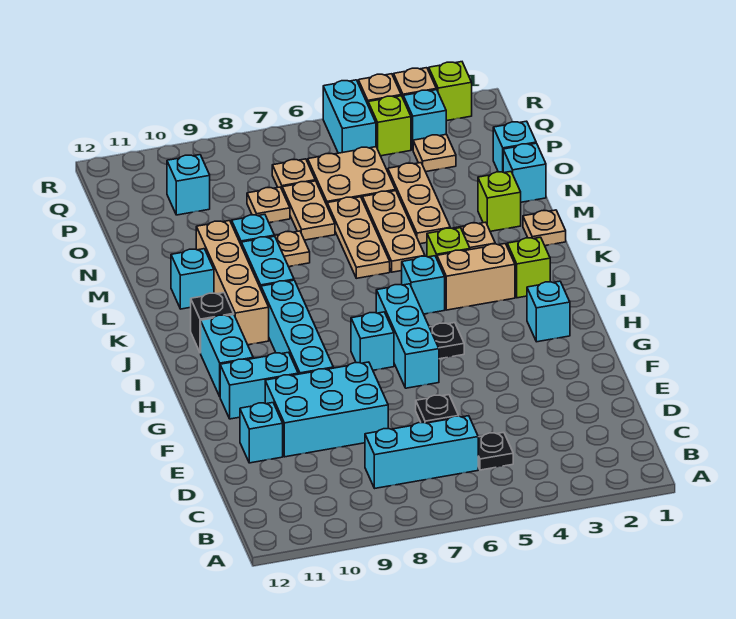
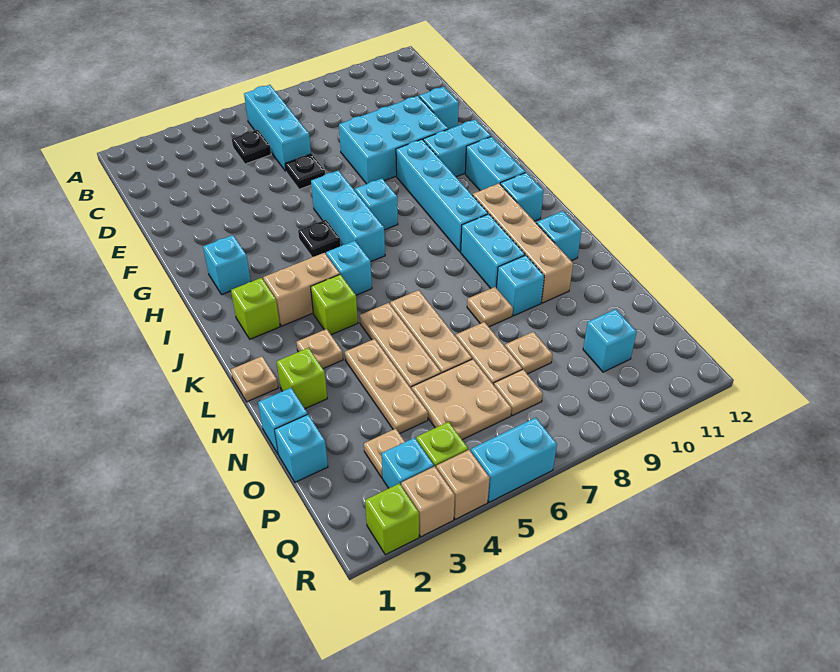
cyan 1x3 brick [365,416,478,488] -> cyan 1x3 brick turned to [244,85,311,171]
black 1x1 brick [191,293,234,353] -> cyan 1x1 brick [500,173,543,221]
cyan 1x2 brick [323,80,376,153] -> cyan 1x2 brick turned to [471,418,557,502]

